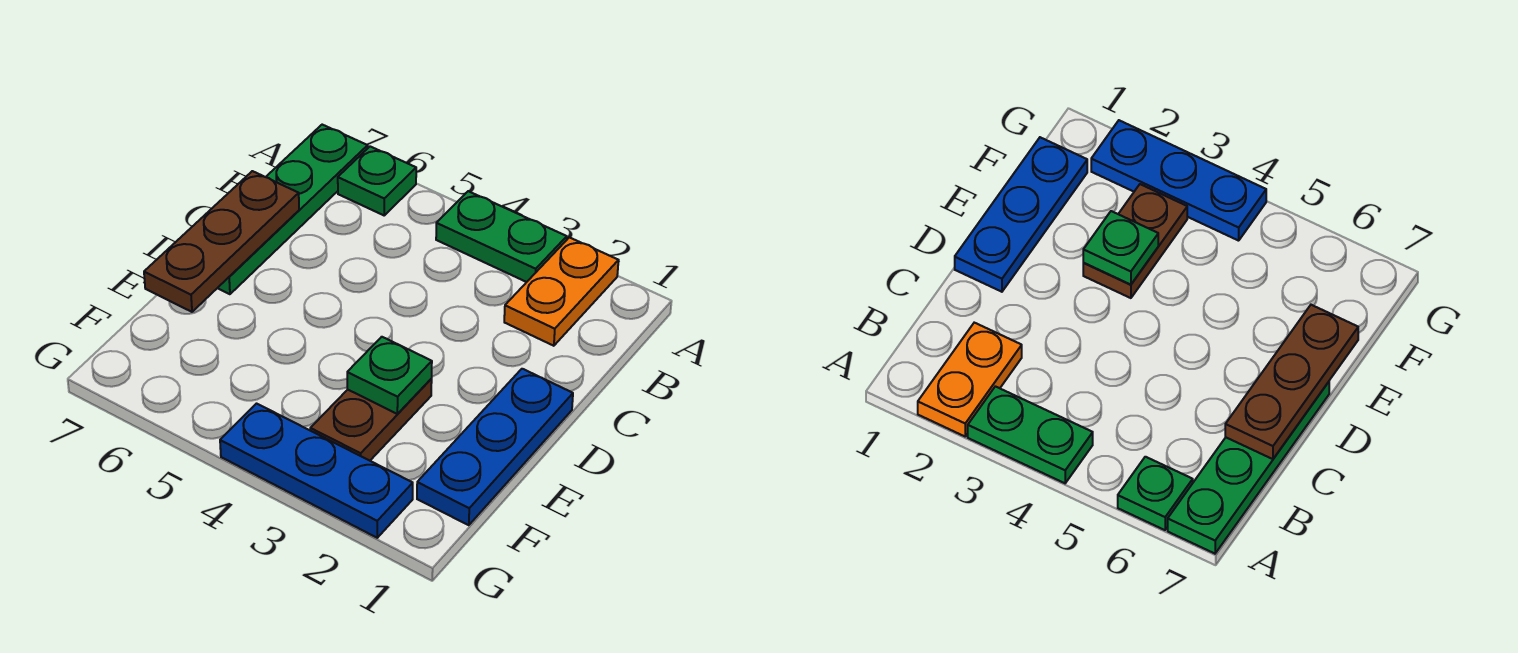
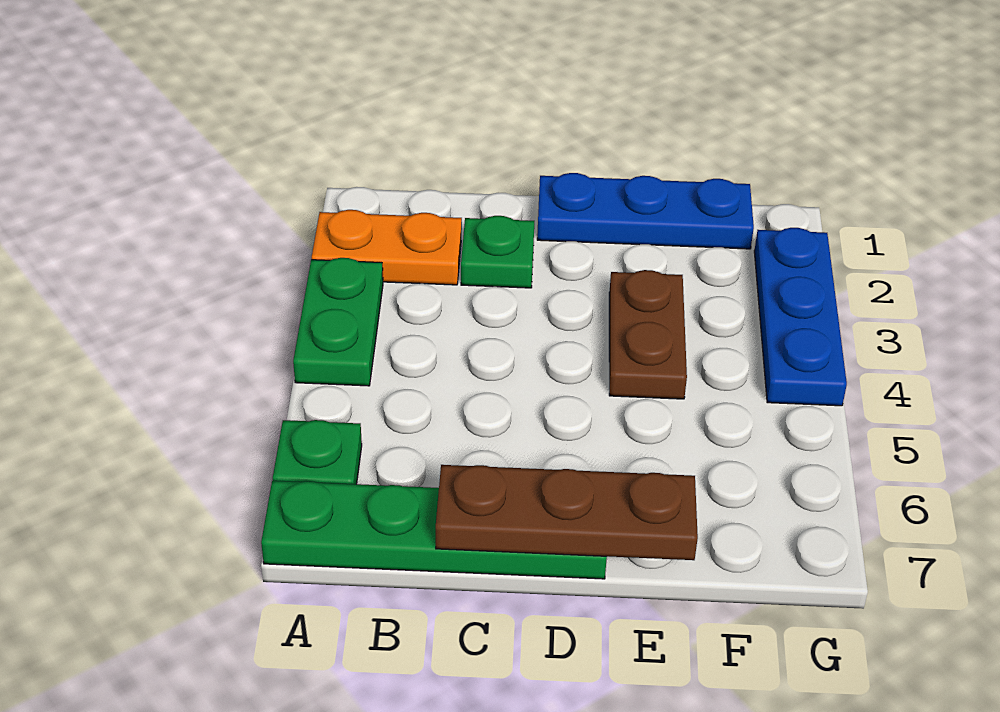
brown 1x2 plate [310,379,432,461] -> brown 1x2 plate turned to [609,270,687,399]
green 1x1 plate [347,337,432,414] -> green 1x1 plate moved to [461,216,534,288]

